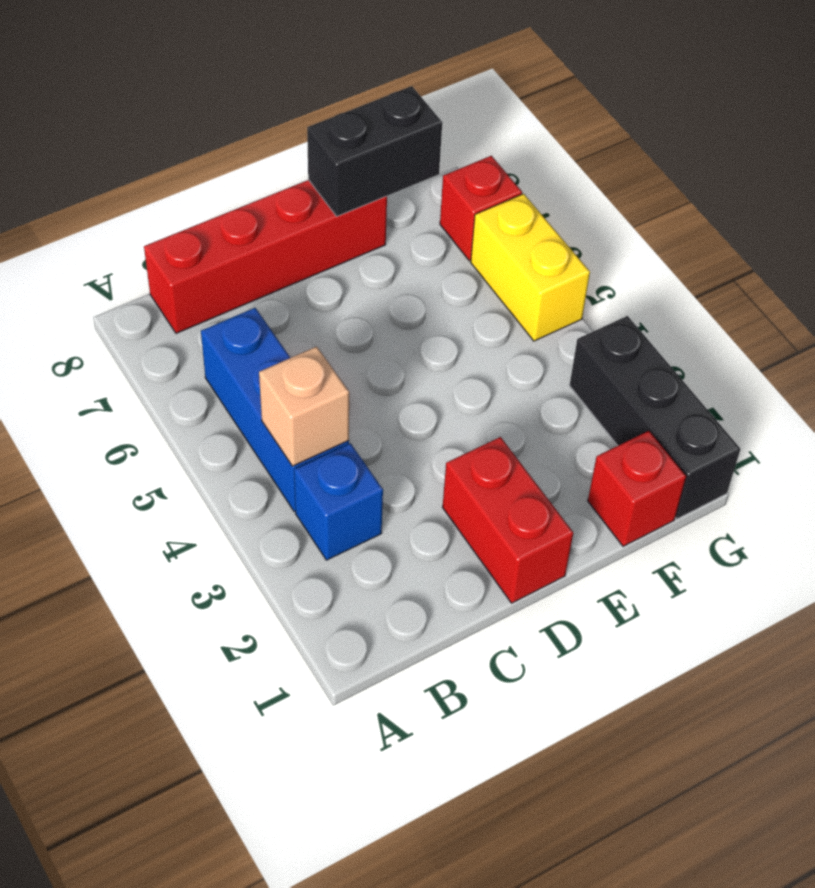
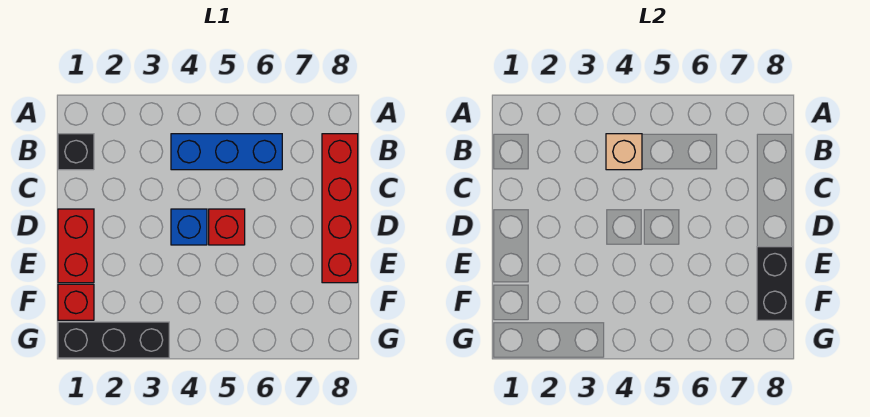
none -> black 1x1 brick [58,134,94,170]
blue 1x1 brick [294,443,383,560] -> blue 1x1 brick moved to [171,209,207,245]
red 1x2 brick [443,437,573,603] -> red 1x2 brick turned to [58,209,94,283]
yellow 1x2 brick [471,194,590,341] -> none
red 1x1 brick [440,156,522,261] -> red 1x1 brick moved to [209,209,245,245]

